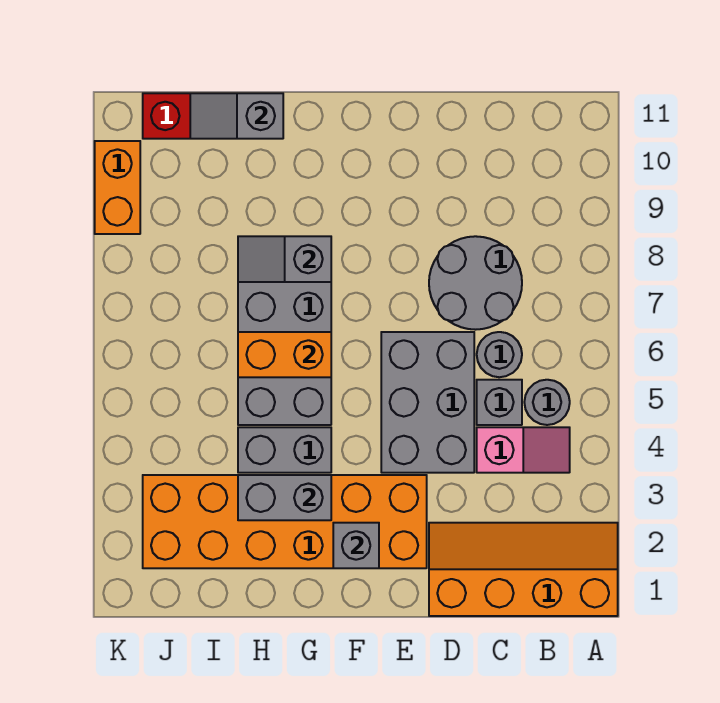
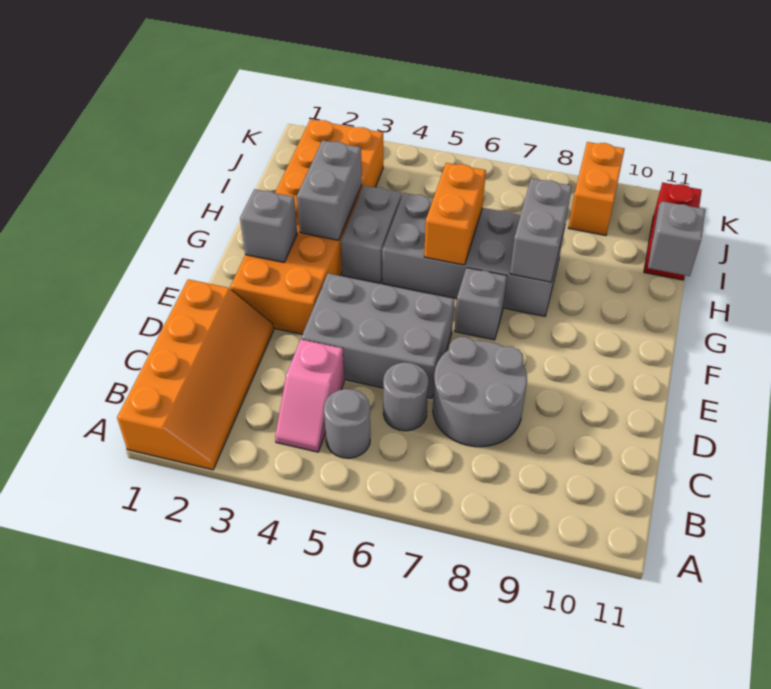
grey 1x1 brick [477,380,522,425] -> grey 1x1 brick moved to [455,268,507,340]
grey 1x2 slope [238,236,331,282] -> grey 1x2 brick [510,178,572,282]
orange 1x2 brick [95,141,140,234] -> orange 1x2 brick turned to [569,142,624,235]

